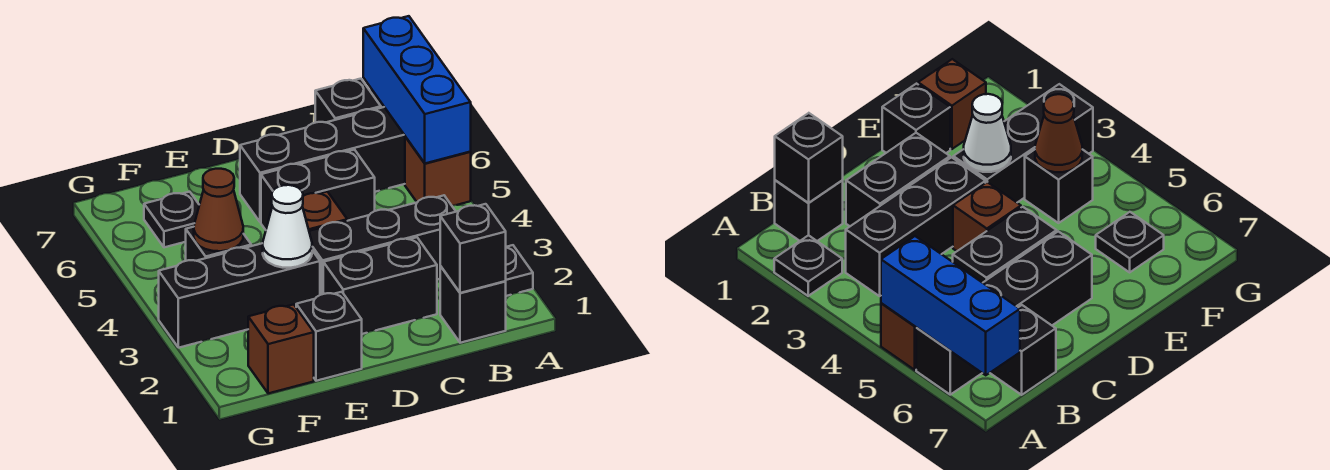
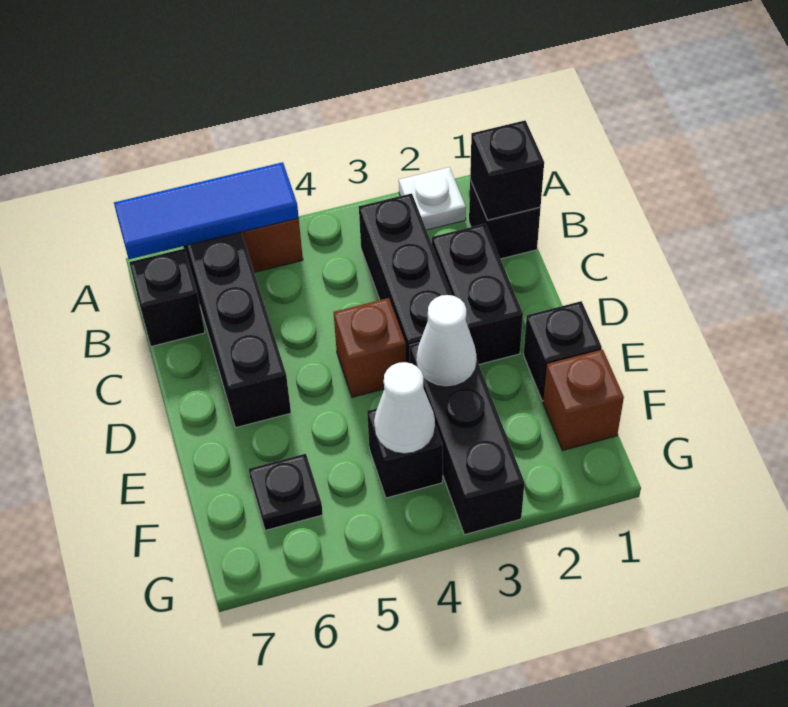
black 1x1 plate [506,245,533,296] -> white 1x1 plate [399,167,466,230]
blue 1x3 brick [363,16,471,163] -> blue 1x3 tile [114,162,299,259]
black 1x2 brick [261,150,375,230] -> none
brown 1x1 cone [194,169,243,251] -> white 1x1 cone [374,362,435,454]

